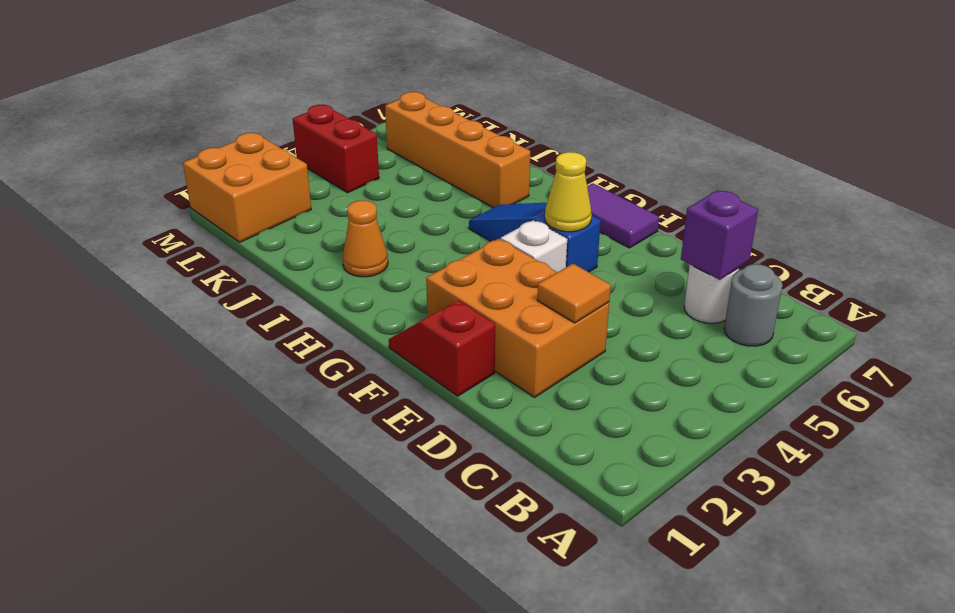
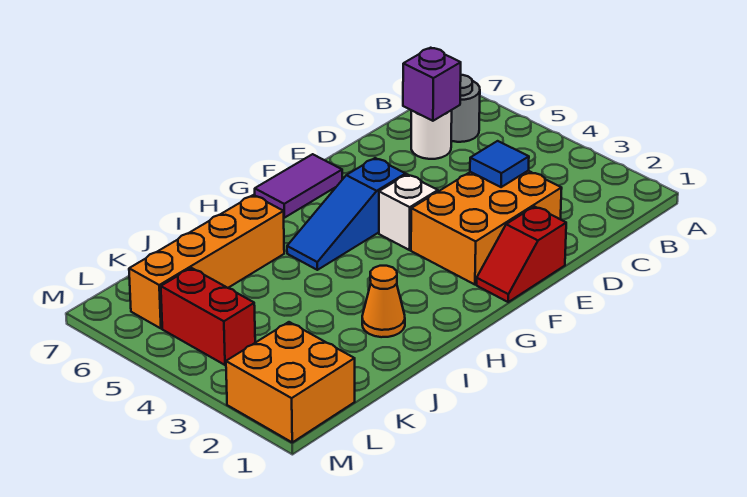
orange 1x1 tile [537,264,611,323] -> blue 1x1 tile [470,141,529,187]
yellow 1x1 cone [545,152,592,232] -> none
red 1x2 brick [293,105,379,193] -> red 1x2 brick turned to [161,268,255,365]

